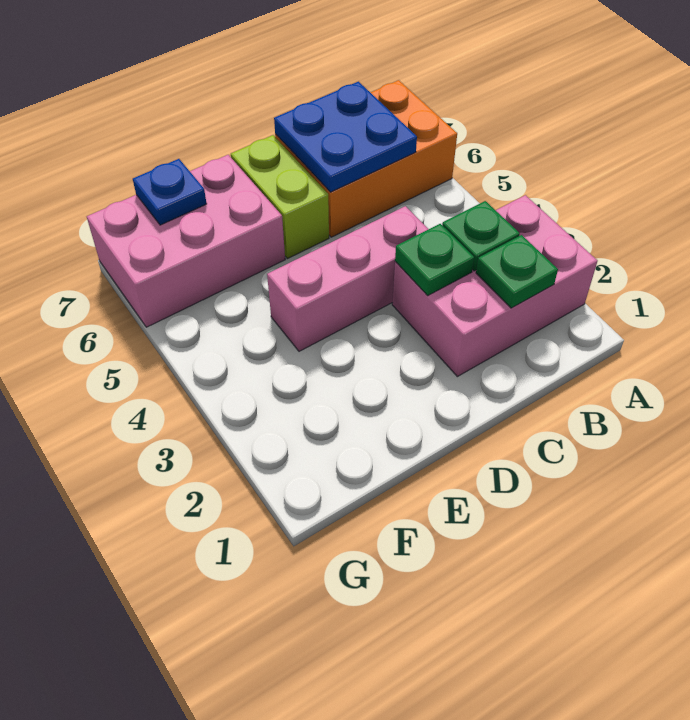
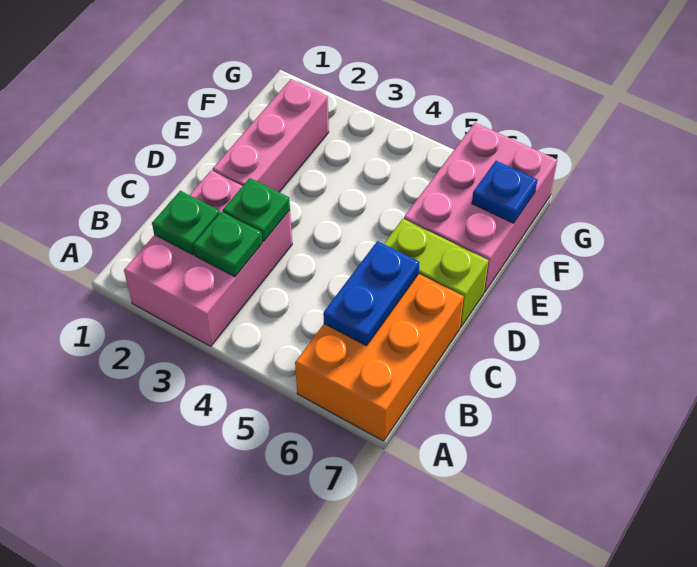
blue 2x2 plate [274,82,417,192] -> blue 1x2 plate [323,241,420,346]
pink 1x3 brick [267,206,428,351] -> pink 1x3 brick moved to [212,79,329,192]

